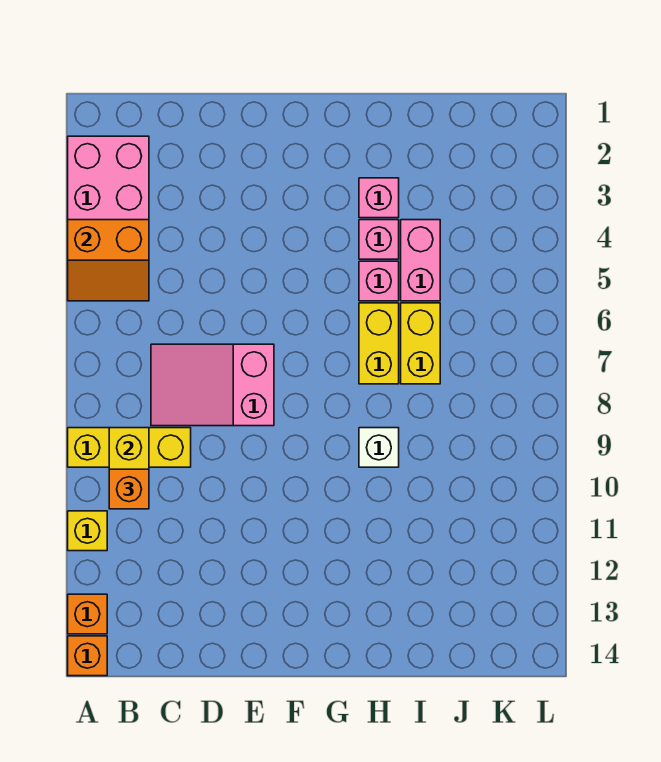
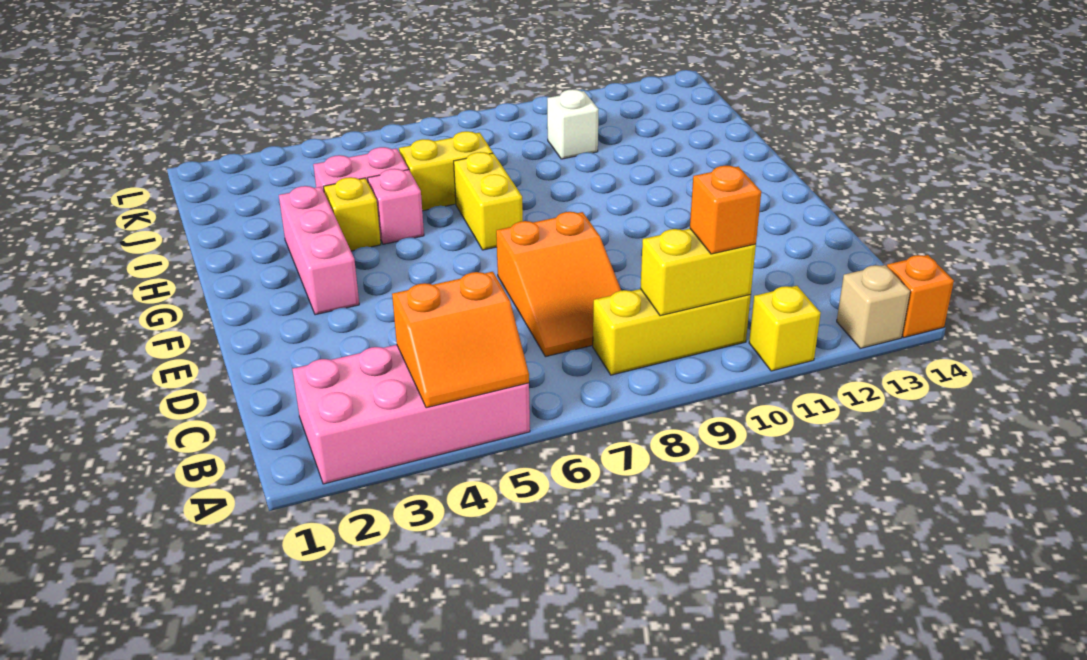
orange 2x2 slope [68,220,149,301] -> orange 2x2 slope turned to [392,272,529,408]
yellow 1x3 brick [68,428,191,467] -> yellow 1x3 brick turned to [593,289,751,375]
orange 1x1 brick [68,594,107,634] -> tan 1x1 brick [837,265,910,348]
pink 2x3 slope [151,344,274,426] -> orange 2x3 slope [496,212,621,357]
pink 1x1 brick [359,178,399,218] -> pink 1x3 brick [279,186,359,315]
pink 1x1 brick [359,220,399,259] -> yellow 1x1 brick [324,177,381,251]
yellow 1x2 brick [359,303,399,384] -> yellow 1x2 brick turned to [454,152,523,250]
white 1x1 brick [359,428,399,467] -> white 1x1 brick moved to [547,89,599,159]

